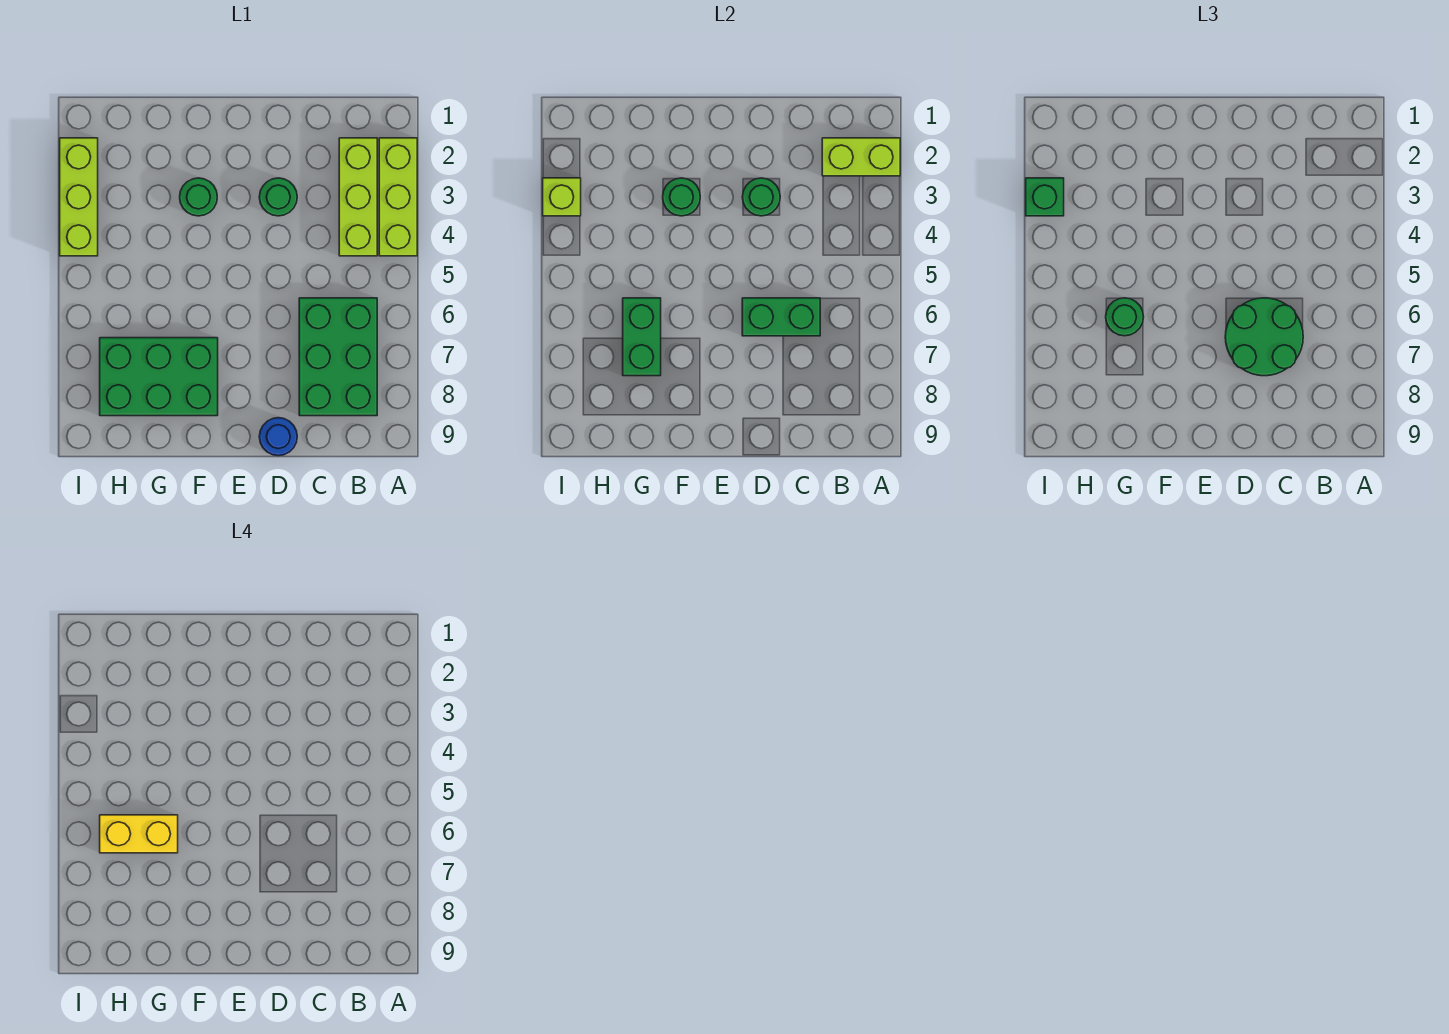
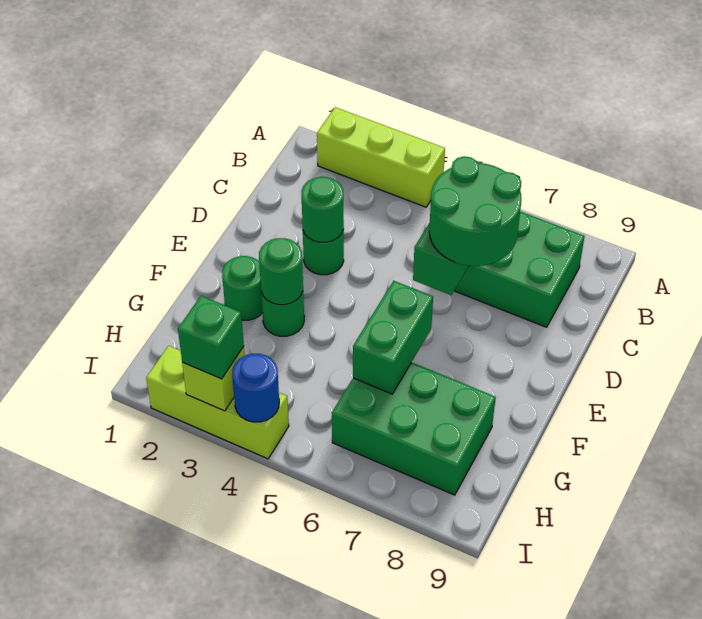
lime 1x2 brick [822,138,900,176] -> none
lime 1x3 brick [339,138,377,256] -> none
blue 1x1 round brick [259,418,297,456] -> blue 1x1 round brick moved to [232,354,279,422]
green 2x3 brick [100,338,218,416] -> green 2x3 brick turned to [332,362,496,495]
green 1x2 brick [623,298,661,376] -> green 1x2 brick turned to [353,281,433,394]
green 1x1 round brick [1106,298,1144,336] -> green 1x1 round brick moved to [222,256,263,320]
yellow 1x2 brick [100,815,178,853] -> none

